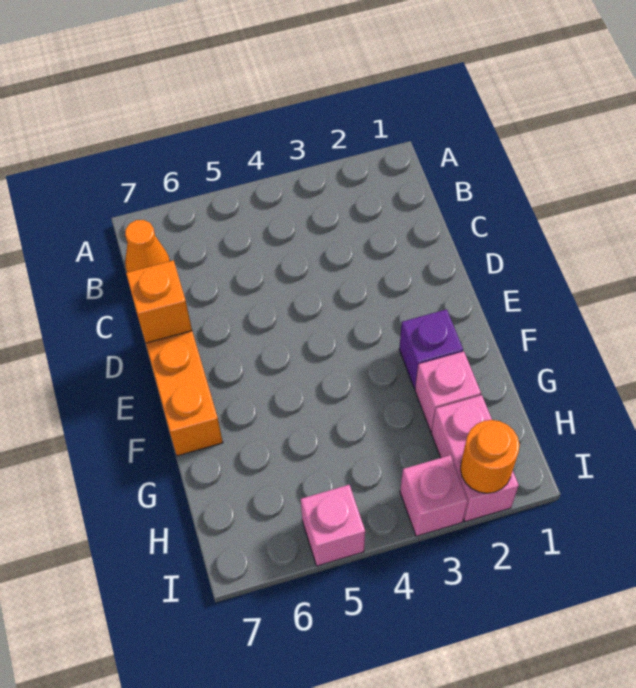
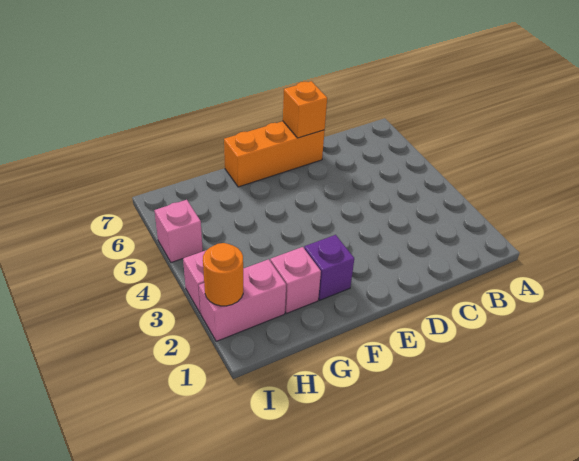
orange 1x1 cone [125,220,170,272] -> none

